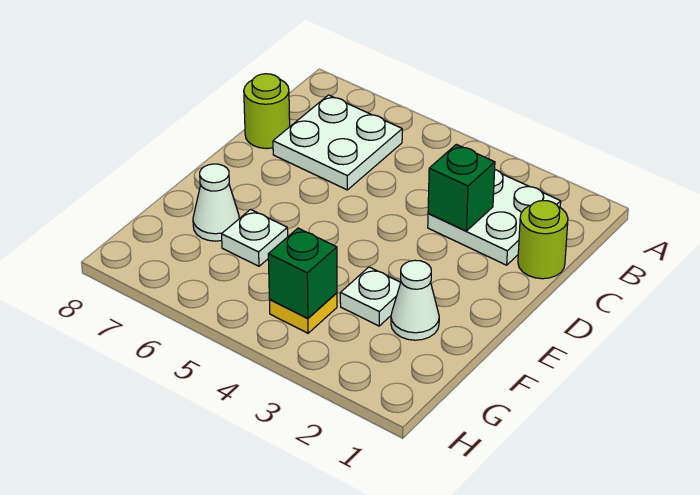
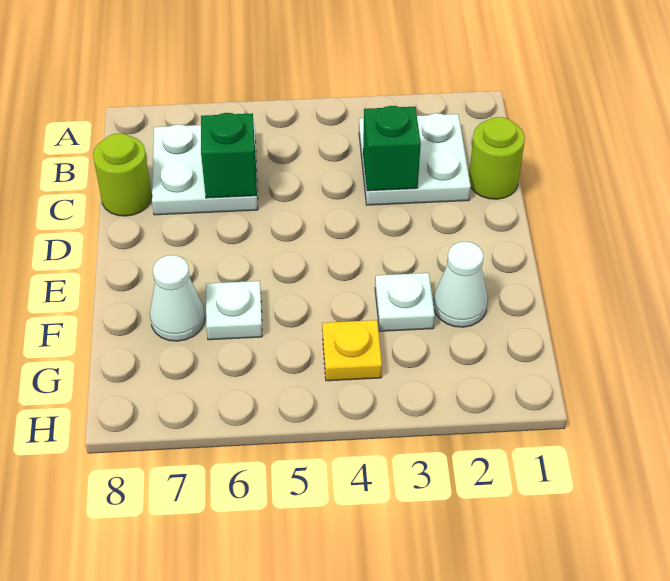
green 1x1 brick [268,228,337,318] -> green 1x1 brick moved to [201,113,257,198]

